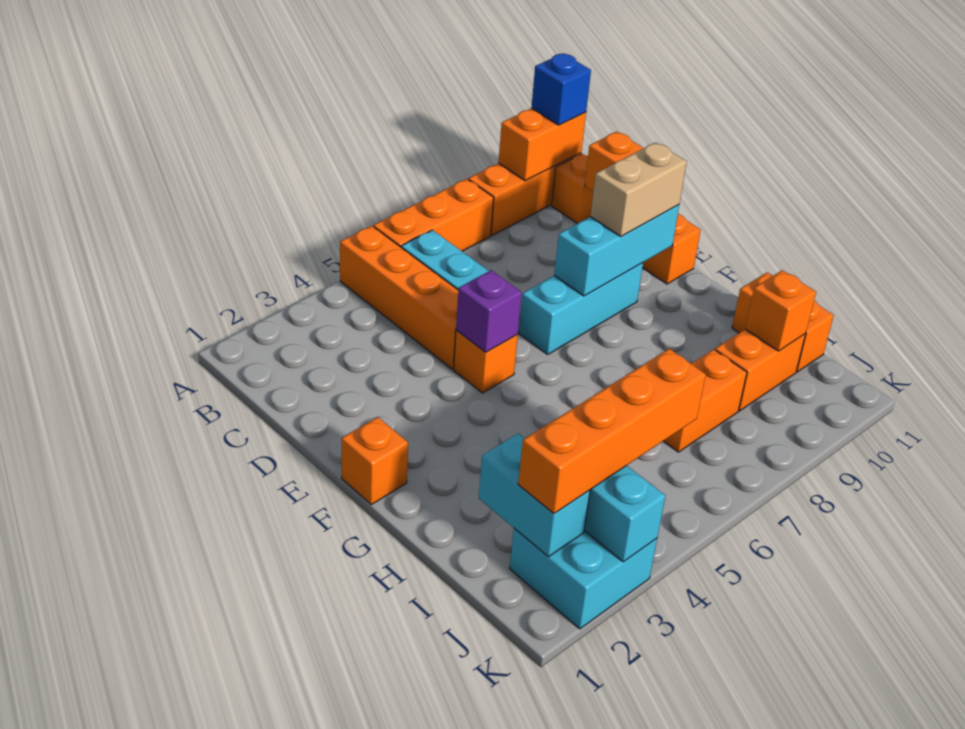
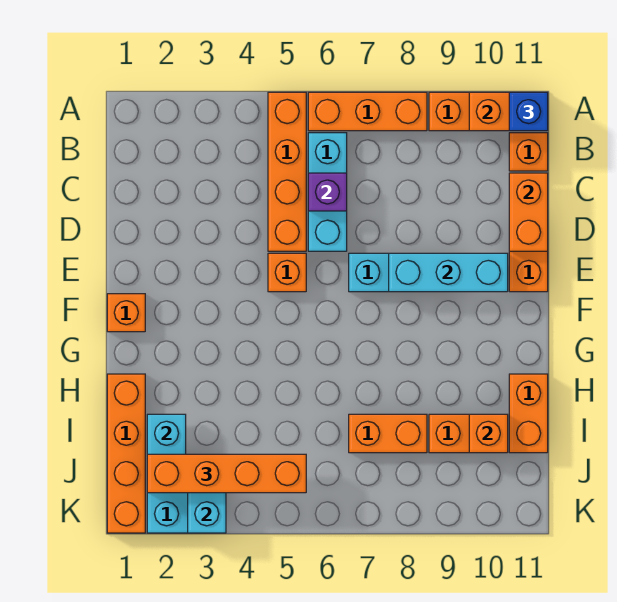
purple 1x1 brick [456,270,522,352] -> purple 1x1 brick moved to [308,173,347,211]
tan 1x2 brick [590,142,687,236] -> none
none -> orange 1x4 brick [107,374,145,533]

